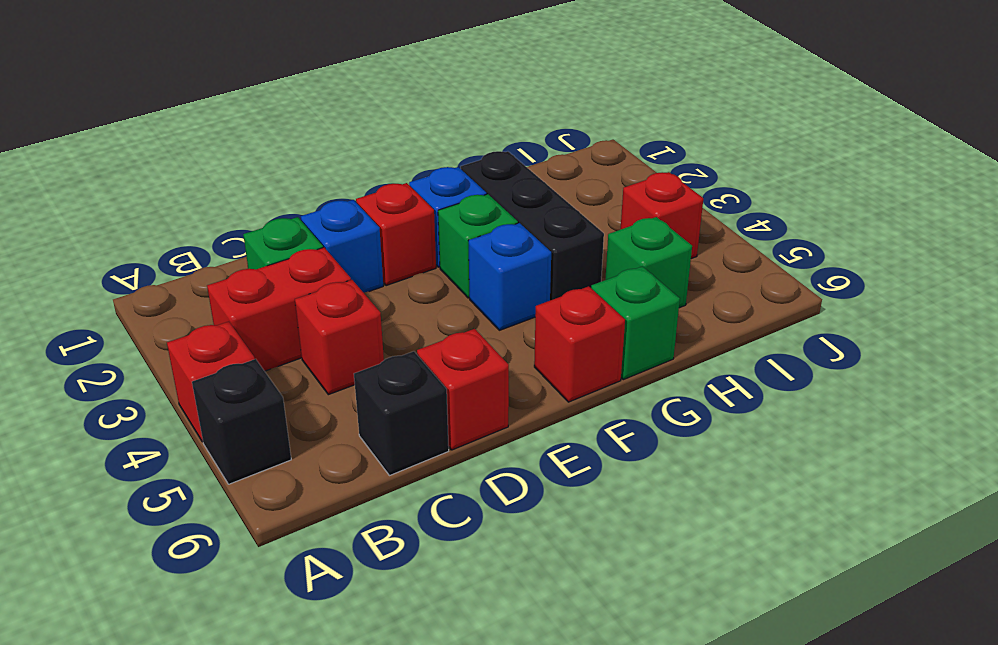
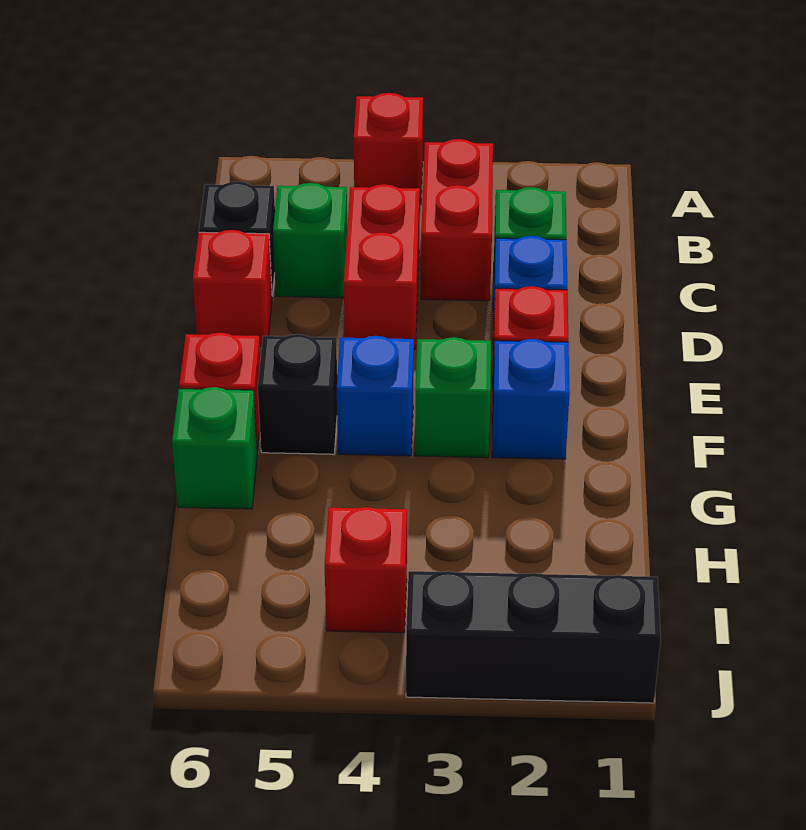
black 1x1 brick [192,359,291,484] -> black 1x1 brick moved to [258,334,337,454]
red 1x1 brick [295,280,384,395] -> red 1x2 brick [344,184,420,349]
black 1x3 brick [461,151,604,300] -> black 1x3 brick moved to [406,571,661,703]
green 1x1 brick [605,217,692,308] -> green 1x1 brick moved to [273,183,347,298]

